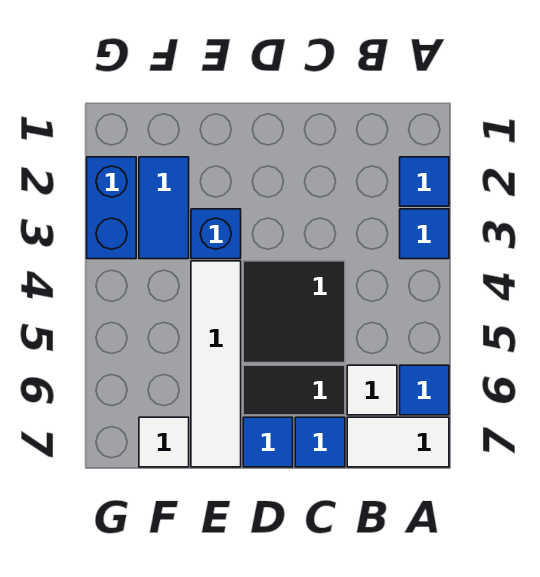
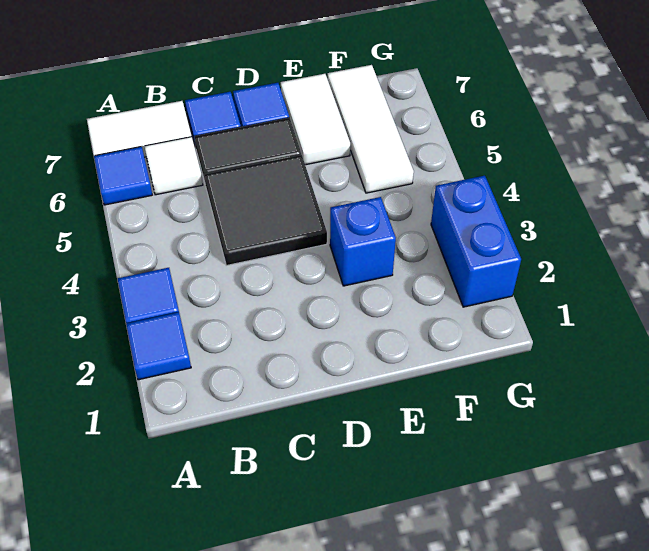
white 1x4 tile [191,261,241,467] -> white 1x2 tile [281,74,350,165]
blue 1x2 tile [139,157,189,259] -> none
white 1x1 tile [139,417,189,467] -> white 1x3 tile [328,65,414,193]

